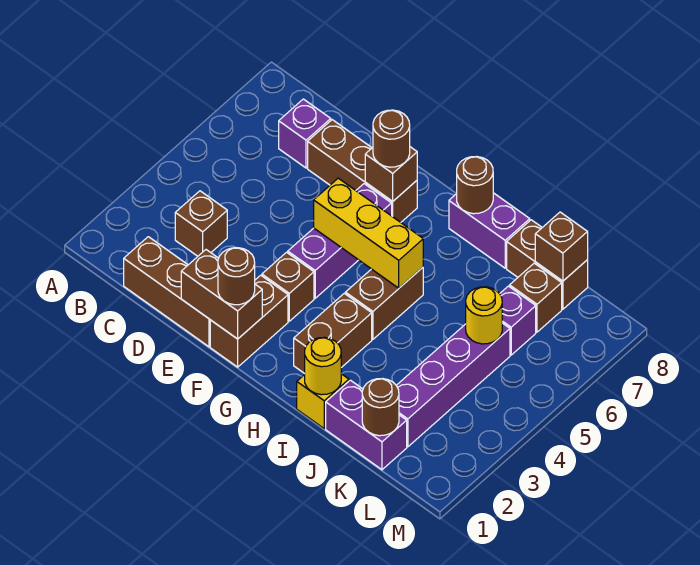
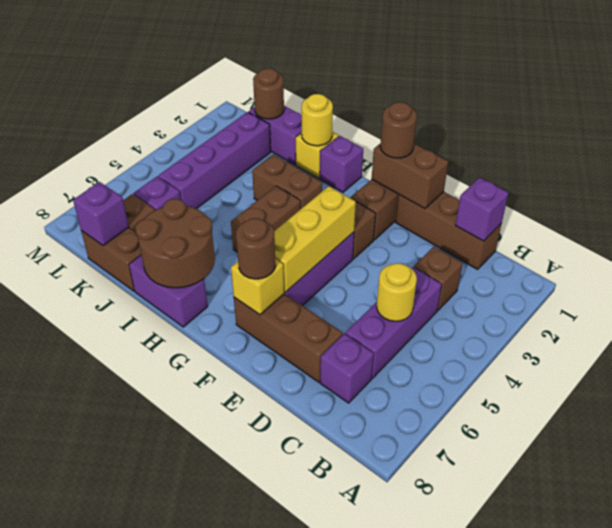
none -> purple 1x1 brick [455,177,508,241]
none -> purple 1x3 brick [345,267,442,378]
yellow 1x3 brick [314,178,423,288] -> yellow 1x3 brick turned to [274,186,356,292]
brown 1x1 brick [365,147,417,201] -> yellow 1x1 brick [231,259,284,315]
none -> purple 1x1 brick [320,136,363,192]
brown 1x2 brick [294,293,372,374] -> brown 1x2 brick turned to [252,154,322,209]
brown 1x1 round brick [457,156,493,214] -> brown 2x2 round brick [136,199,215,288]
yellow 1x1 round brick [466,287,502,344] -> yellow 1x1 round brick moved to [377,263,417,321]
brown 1x1 brick [535,212,588,281] -> purple 1x1 brick [73,182,129,246]

